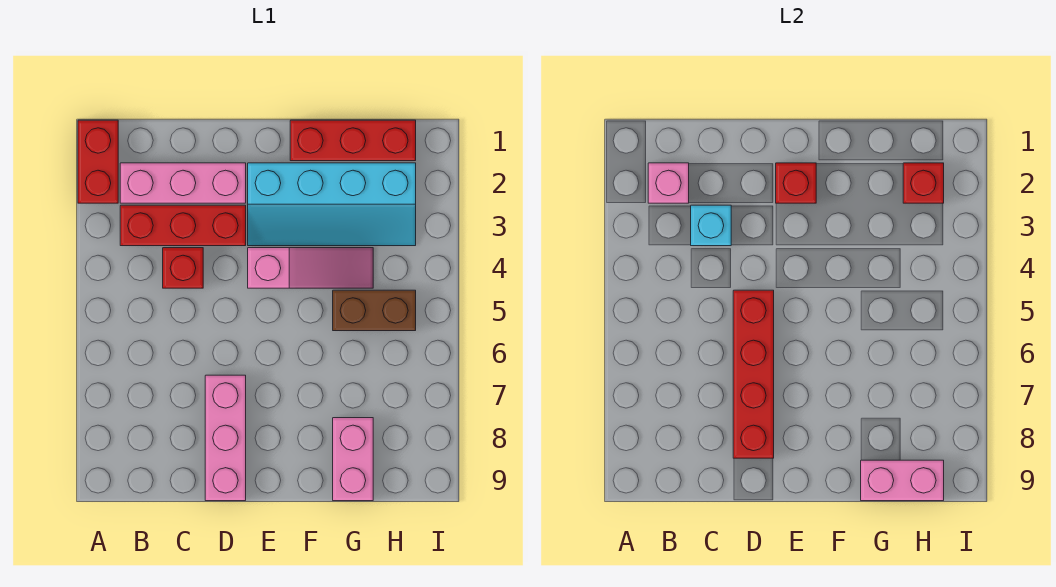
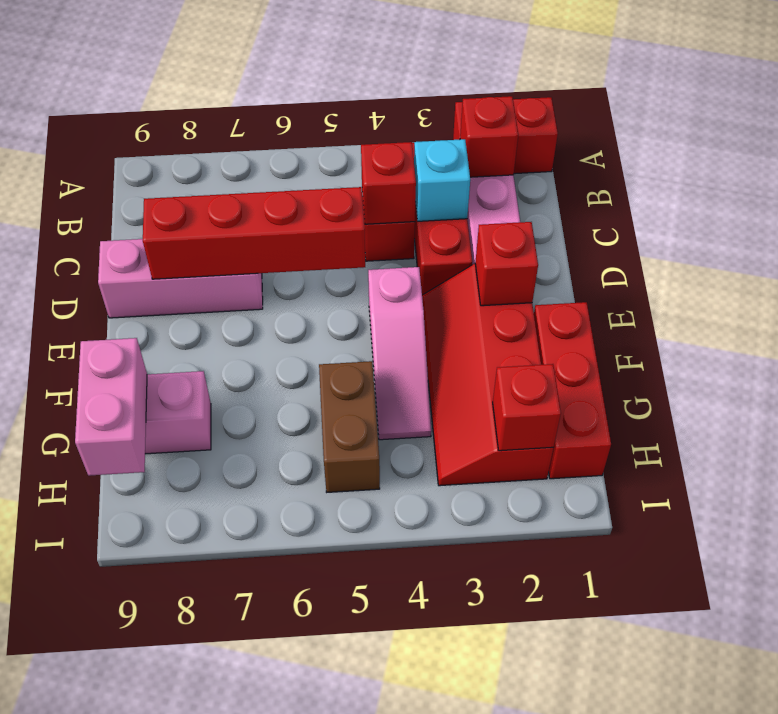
pink 1x1 brick [648,163,689,203] -> red 1x1 brick [460,96,518,177]
none -> red 1x1 brick [361,142,416,224]
cyan 2x4 slope [248,163,416,246] -> red 2x4 slope [422,264,553,486]

